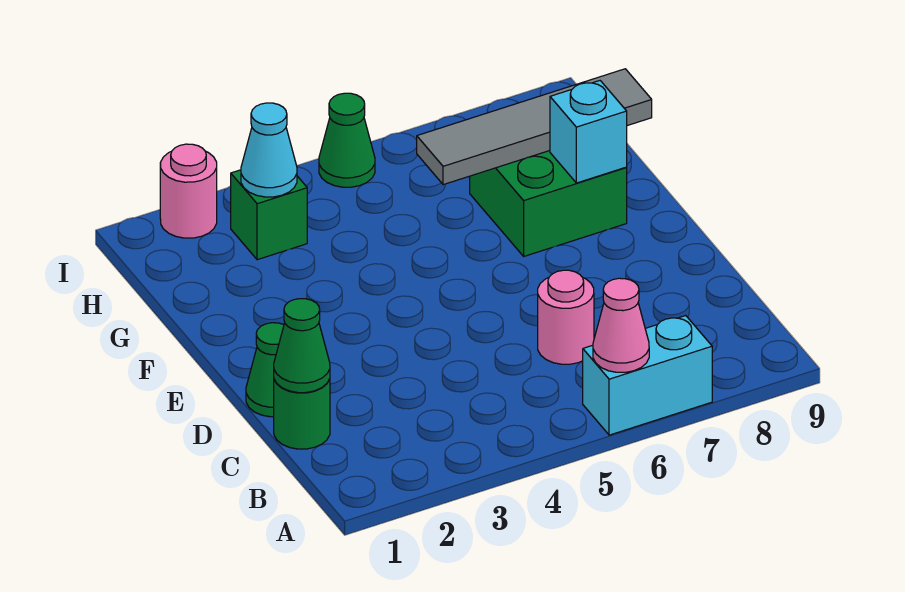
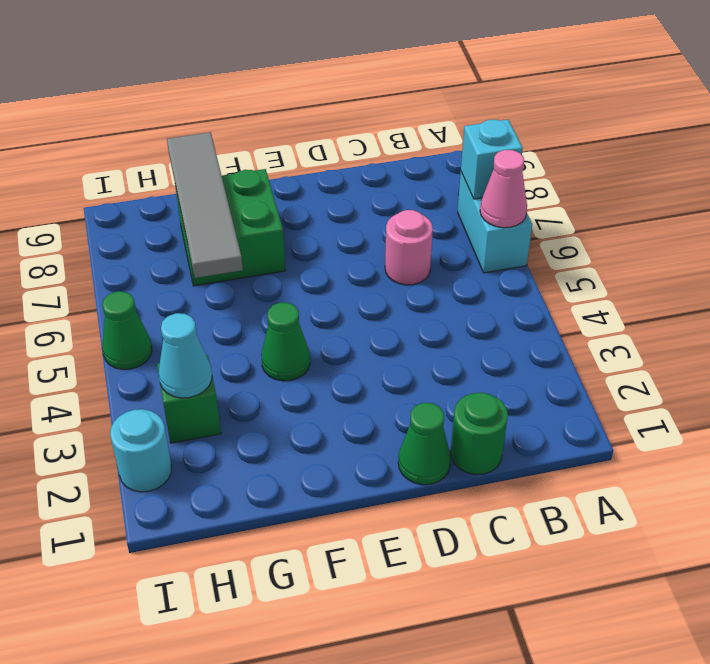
green 1x1 cone [274,299,330,393] -> green 1x1 cone moved to [261,302,310,381]
cyan 1x1 brick [550,81,627,183] -> cyan 1x1 brick moved to [461,120,523,199]
pink 1x1 round brick [160,144,217,238] -> cyan 1x1 round brick [110,409,171,492]

